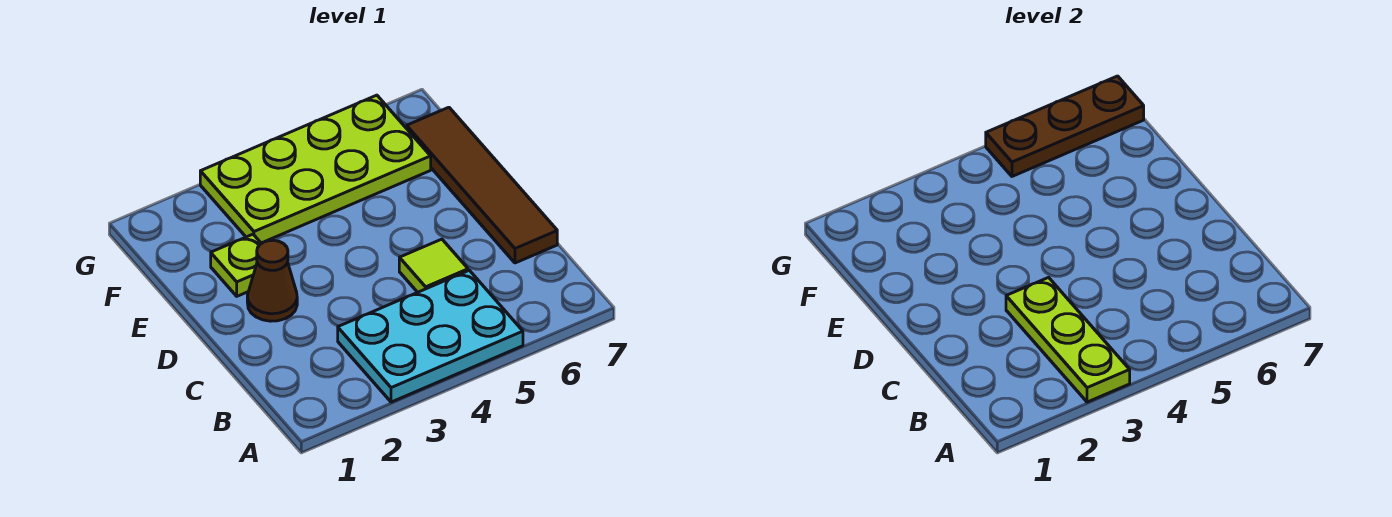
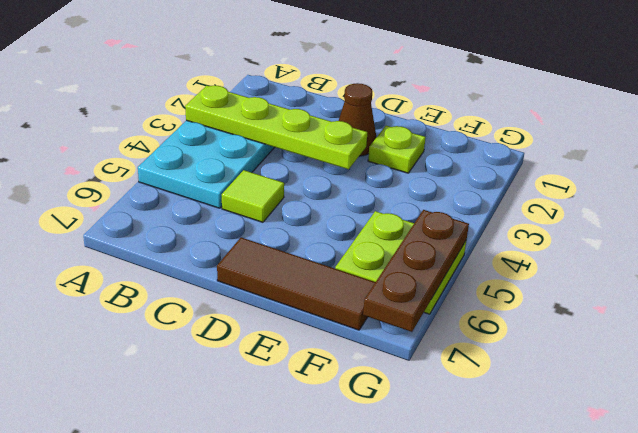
lime 1x3 plate [1006,278,1130,402] -> lime 1x4 plate [185,86,368,169]
brown 1x4 tile [407,107,557,263] -> brown 1x3 tile [217,237,375,330]
lime 2x4 plate [200,95,431,243] -> lime 2x2 plate [335,211,466,314]

